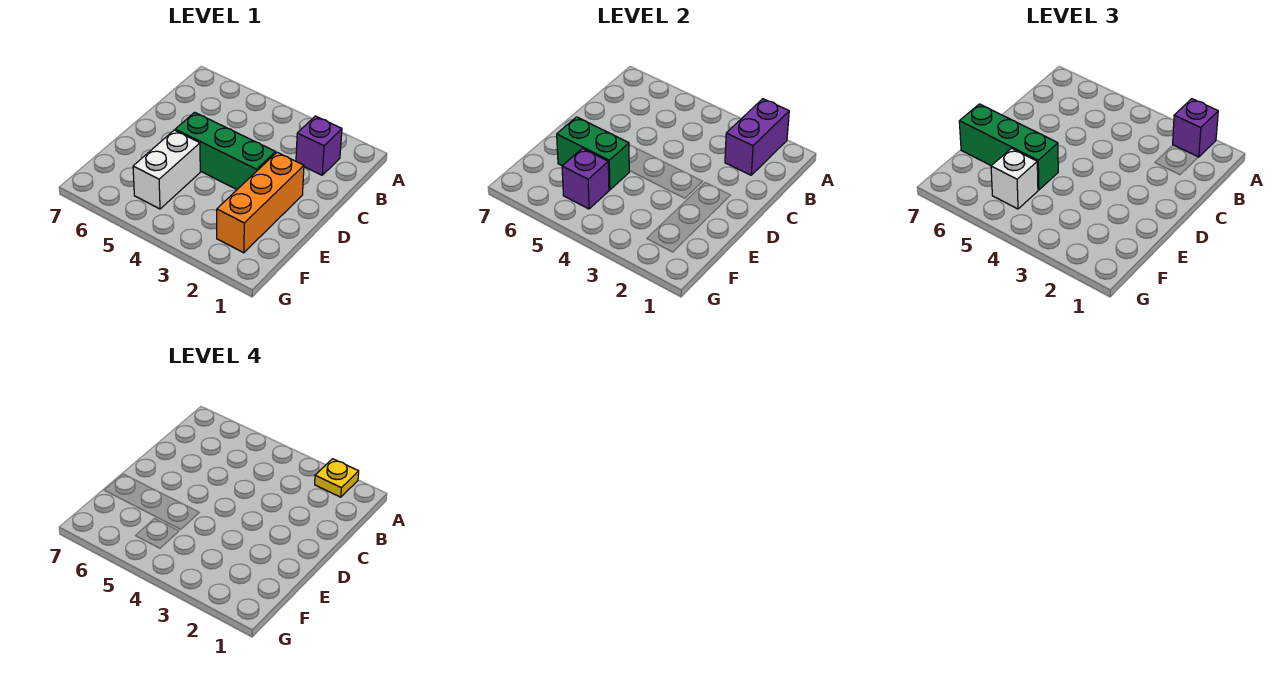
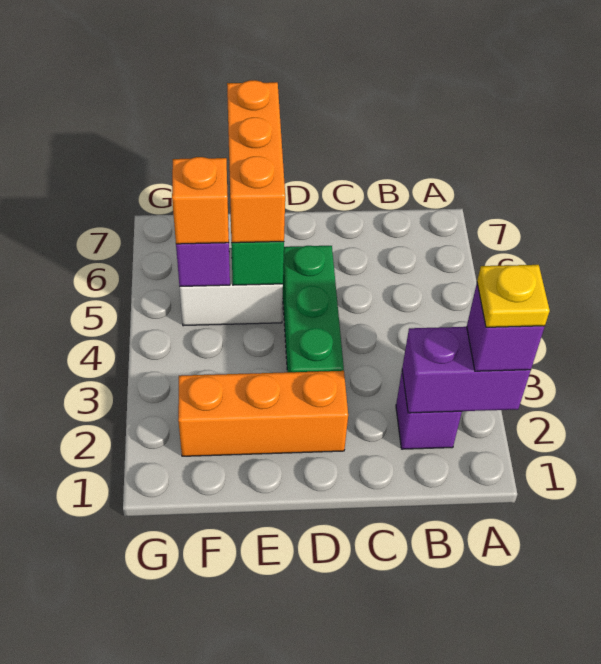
green 1x3 brick [959,104,1058,190] -> orange 1x3 brick [227,80,285,243]
white 1x1 brick [991,148,1038,209] -> orange 1x1 brick [172,157,229,244]

